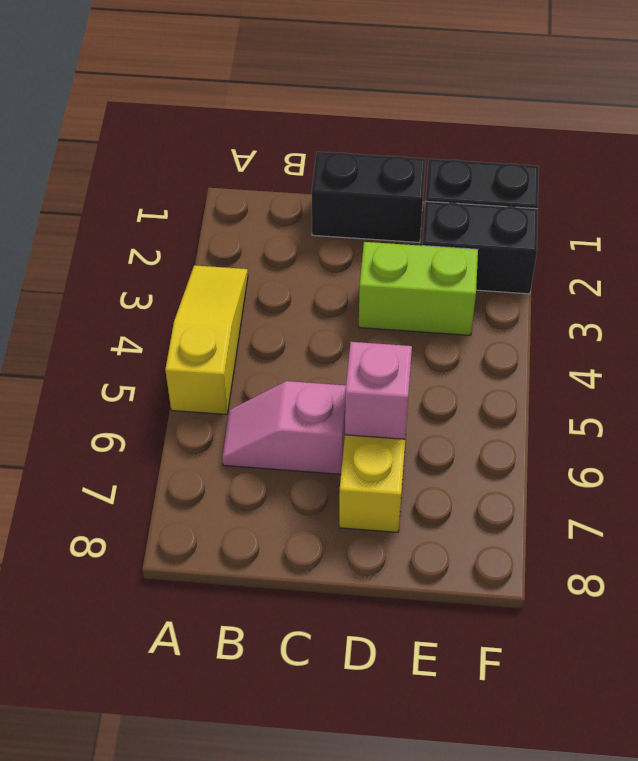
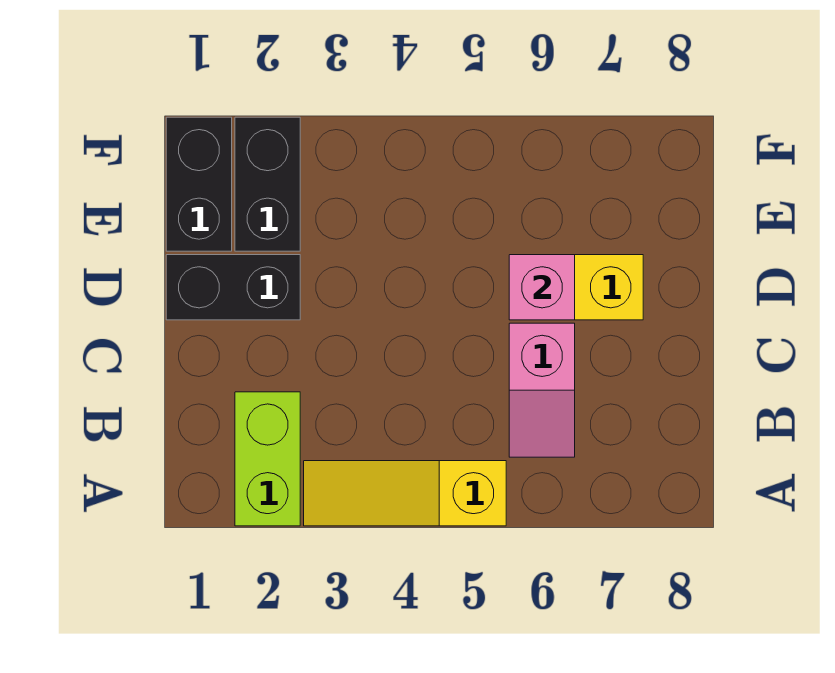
black 1x2 brick [311,152,426,242] -> black 1x2 brick turned to [166,255,300,320]
lime 1x2 brick [359,242,478,335] -> lime 1x2 brick moved to [235,392,300,526]

